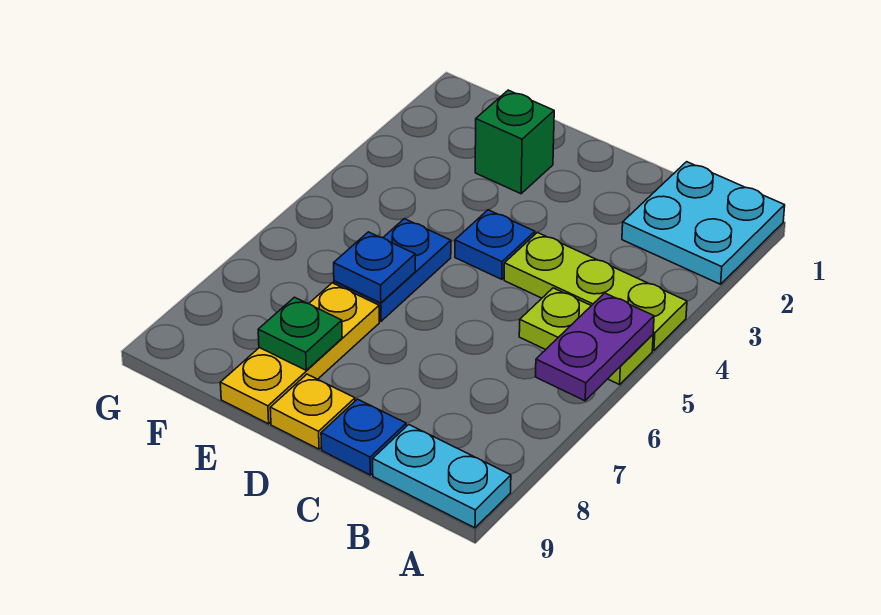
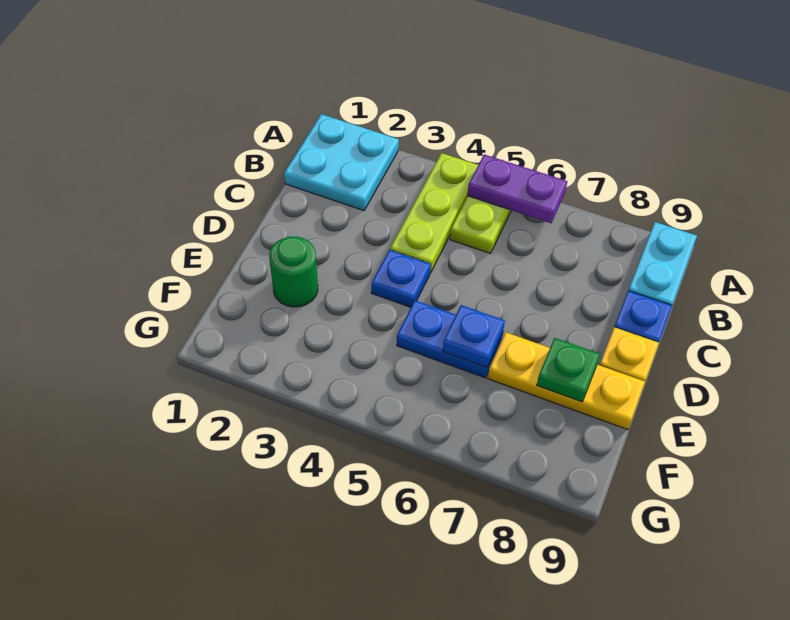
green 1x1 brick [475,90,554,194] -> green 1x1 round brick [269,237,318,307]

